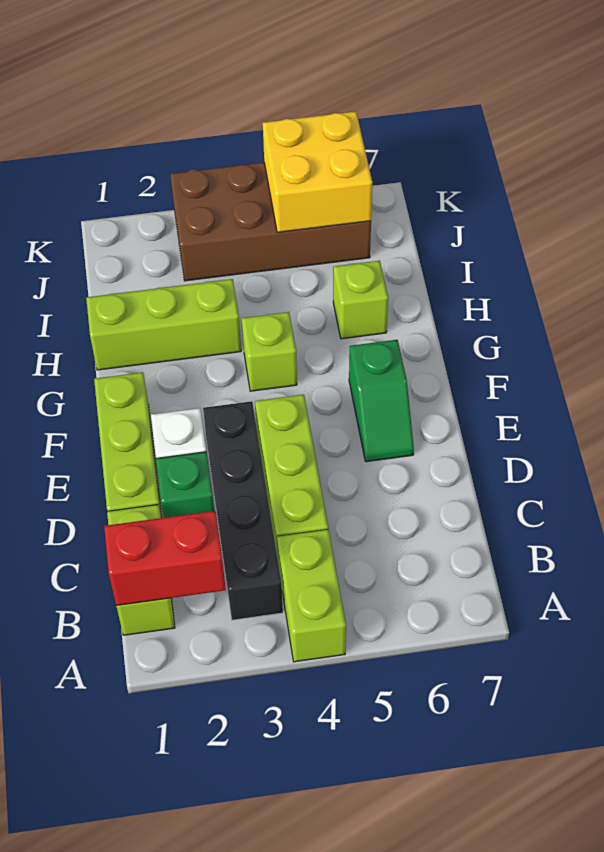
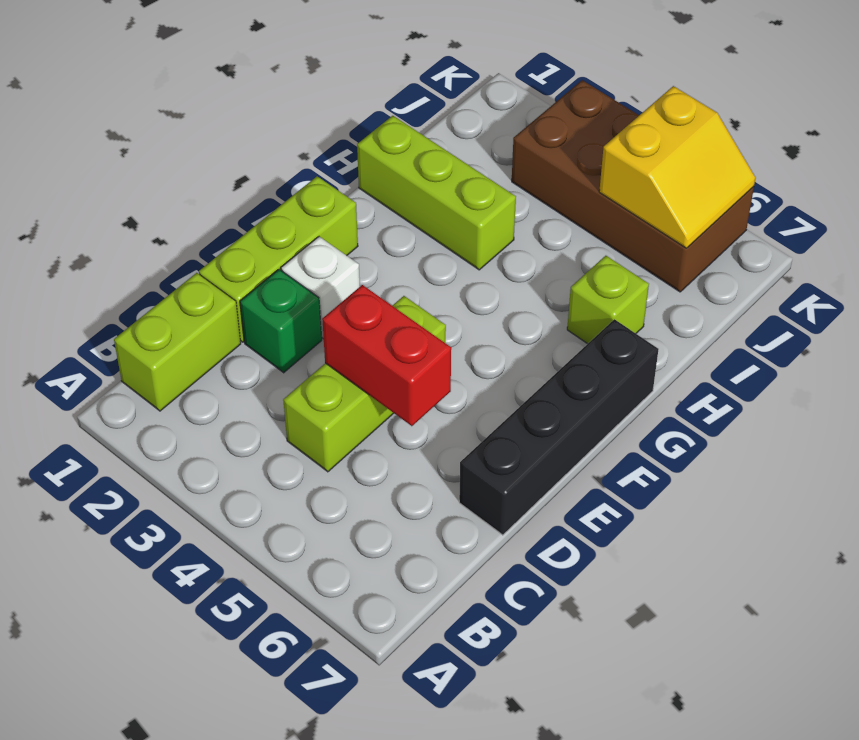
lime 1x2 brick [277,529,346,662] -> none
red 1x2 brick [104,511,226,606] -> red 1x2 brick moved to [322,285,451,426]
black 1x4 brick [203,401,283,620] -> black 1x4 brick moved to [459,319,659,535]
green 1x2 slope [349,340,414,462] -> none
lime 1x1 brick [242,312,297,391] -> none
yellow 2x2 brick [263,111,373,232] -> yellow 2x2 slope [599,86,756,248]

